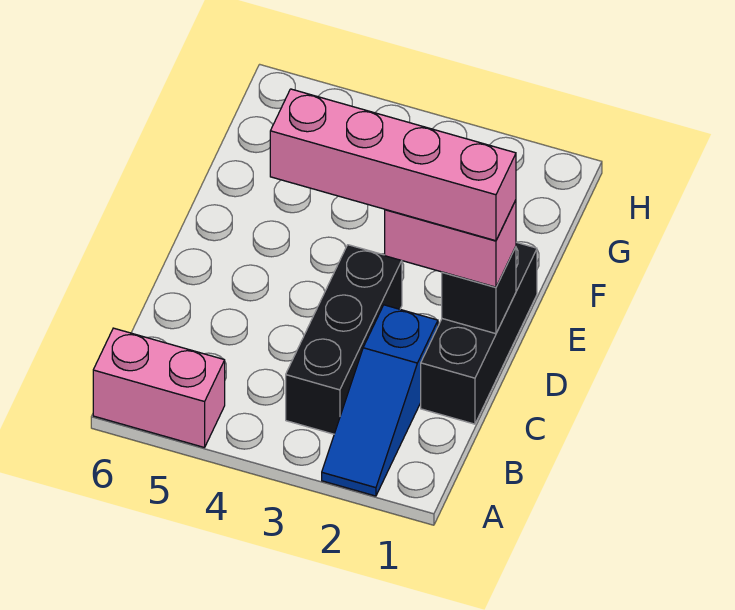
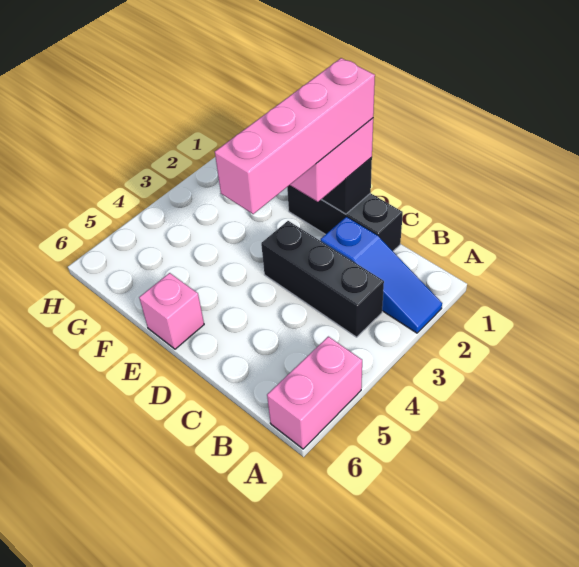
none -> pink 1x1 brick [139,273,204,349]

